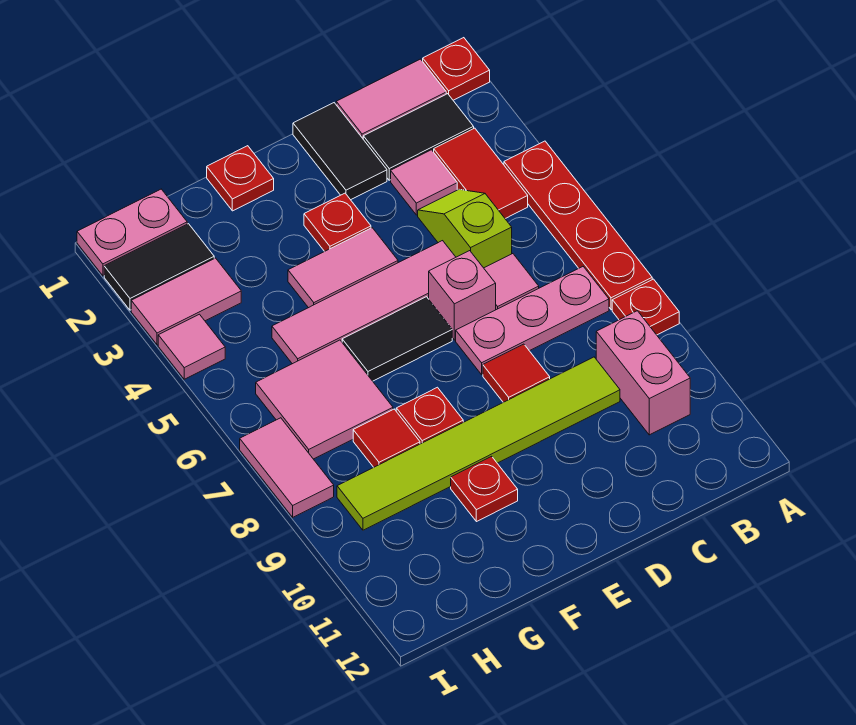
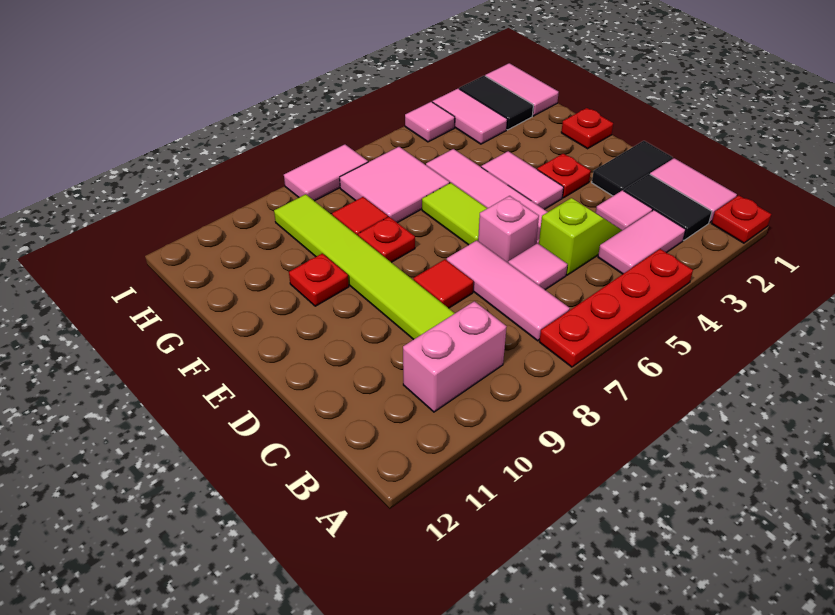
red 1x1 plate [612,279,679,335] -> none
red 1x2 tile [434,128,528,219] -> pink 1x2 tile [598,210,686,274]
pink 1x3 plate [456,267,609,374] -> pink 1x3 tile [447,240,570,341]
black 1x2 tile [342,297,452,381] -> lime 1x2 tile [422,183,487,245]
pink 1x2 plate [77,189,187,276] -> pink 1x2 tile [485,63,559,116]

